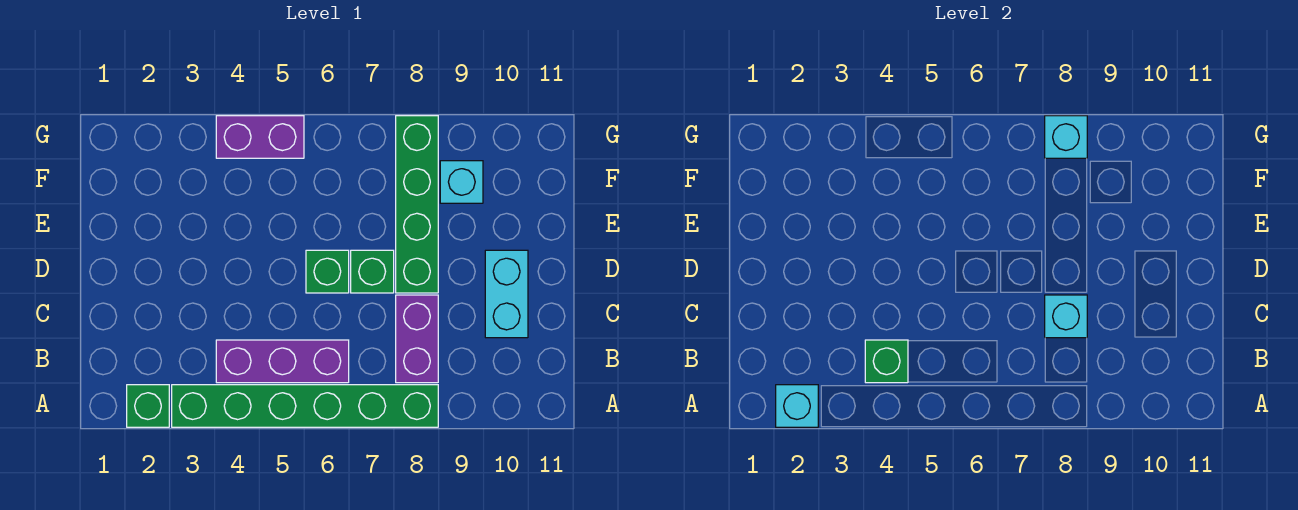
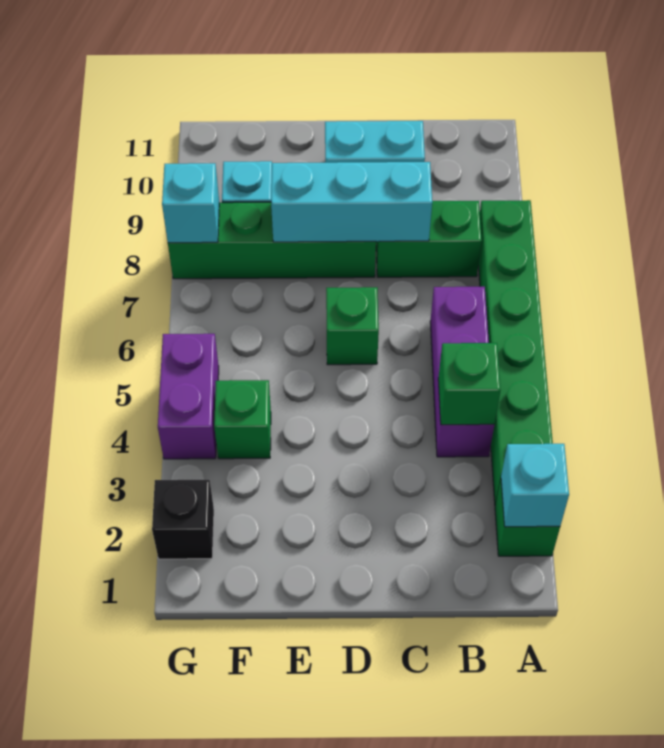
purple 1x2 brick [396,295,438,383] -> green 1x2 brick [376,201,482,277]
cyan 1x1 brick [1045,295,1087,338] -> cyan 1x3 brick [271,162,432,242]
green 1x1 brick [351,250,394,293] -> green 1x1 brick moved to [214,380,271,459]
none -> black 1x1 brick [152,480,214,559]

